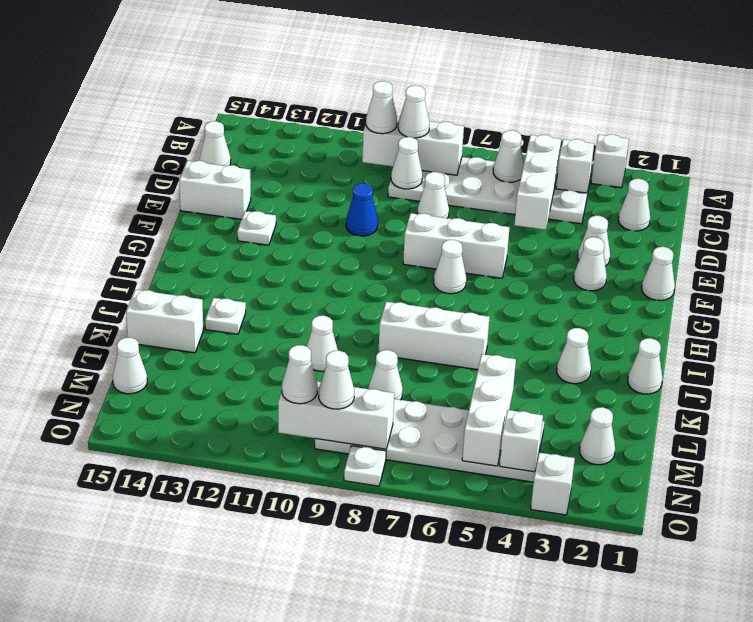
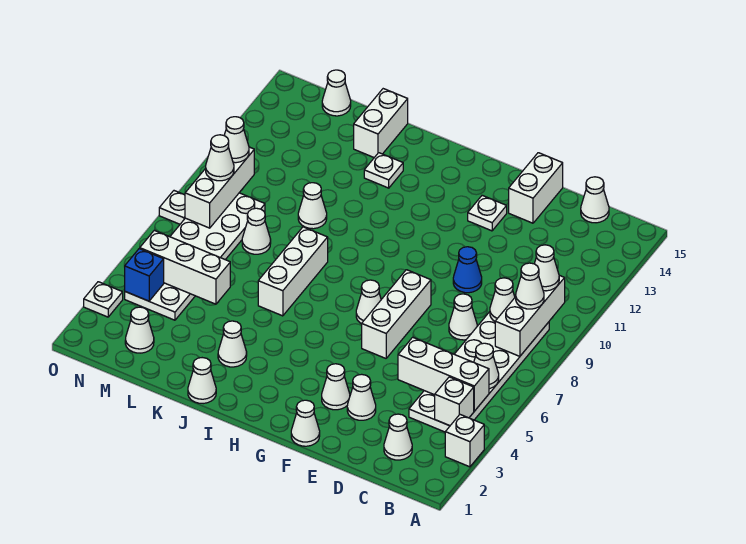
white 1x1 brick [500,410,543,472] -> blue 1x1 brick [125,249,164,301]
white 1x1 brick [531,453,575,515] -> white 1x1 plate [84,282,123,317]

